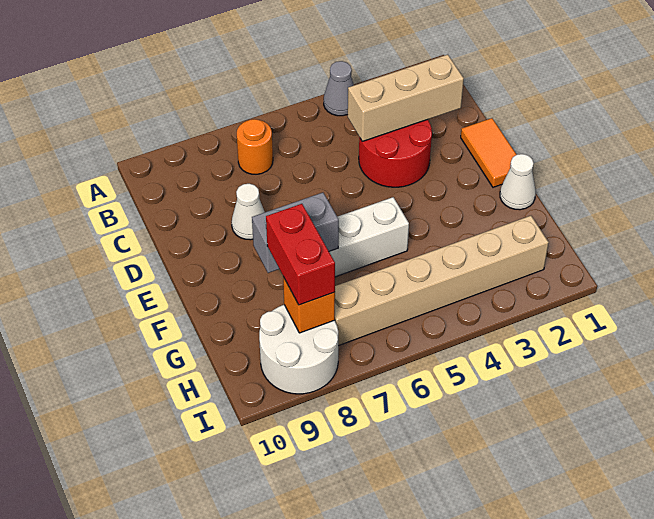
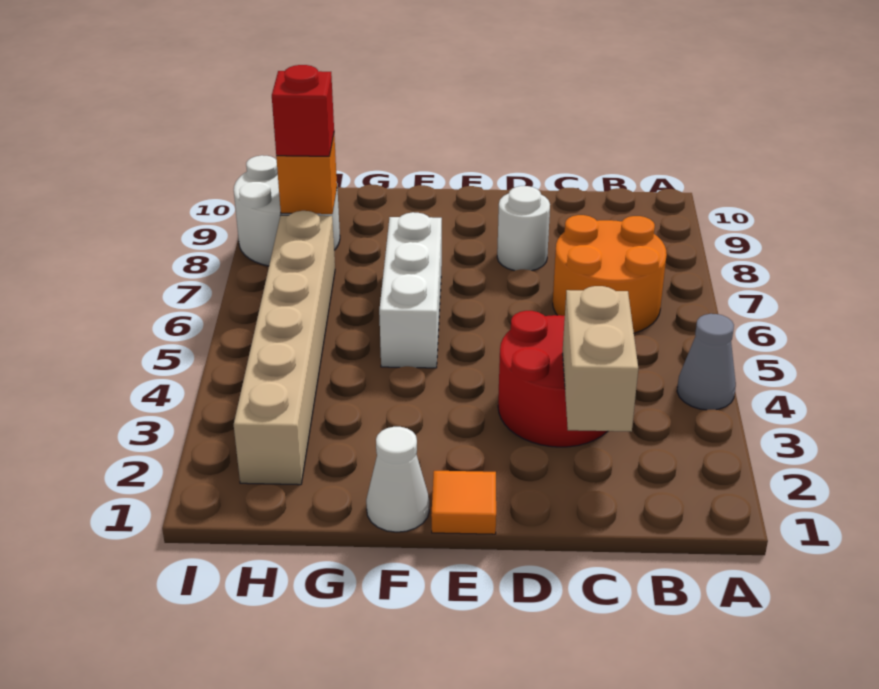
orange 1x1 round brick [237,119,273,174] -> orange 2x2 round brick [553,215,667,333]
tan 1x3 brick [348,55,464,142] -> tan 1x2 brick [563,286,638,431]
orange 1x2 tile [461,118,517,187] -> orange 1x1 tile [431,471,496,534]
white 1x1 cone [232,184,265,240] -> white 1x1 round brick [497,186,550,271]
grey 1x2 brick [252,193,339,273] -> none
red 1x2 brick [266,204,335,305] -> red 1x1 brick [272,65,334,156]

